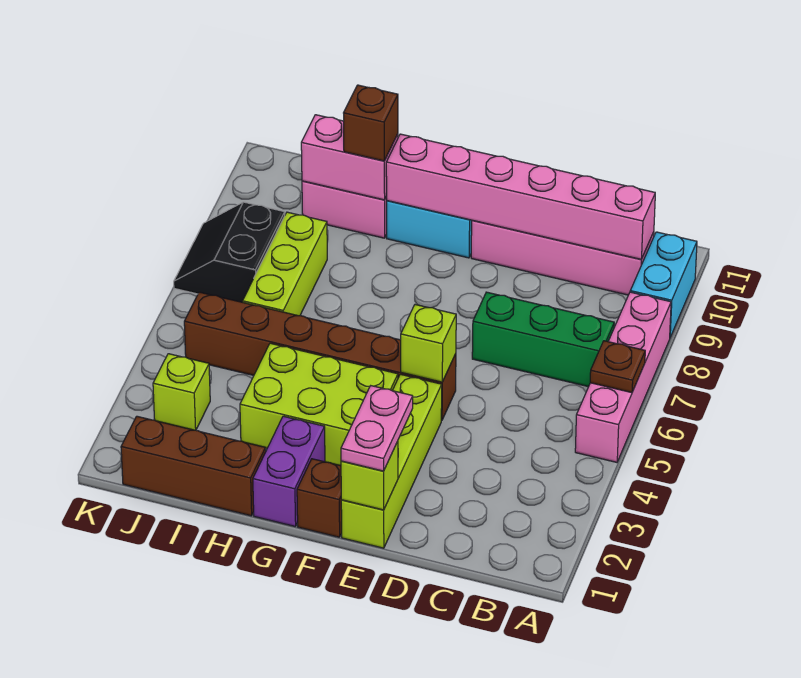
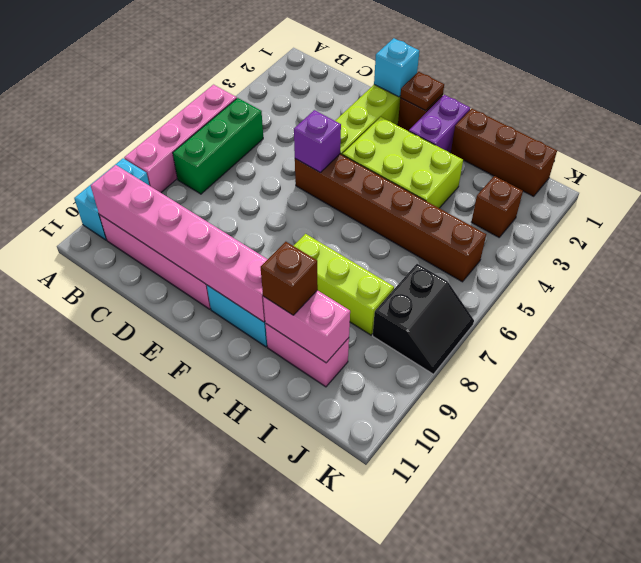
brown 1x1 plate [590,341,645,393] -> brown 1x1 plate moved to [400,72,444,111]
green 1x3 brick [472,292,614,387] -> green 1x3 brick turned to [173,98,263,194]
lime 1x1 brick [341,441,398,510] -> cyan 1x1 brick [374,38,419,97]
pink 1x2 plate [341,386,413,471] -> none
lime 1x1 brick [401,305,456,382] -> purple 1x1 brick [294,110,341,172]
lime 1x3 brick [243,212,327,316] -> lime 1x3 brick turned to [294,234,394,335]
lime 1x1 brick [153,354,210,430] -> brown 1x1 brick [472,176,523,237]

